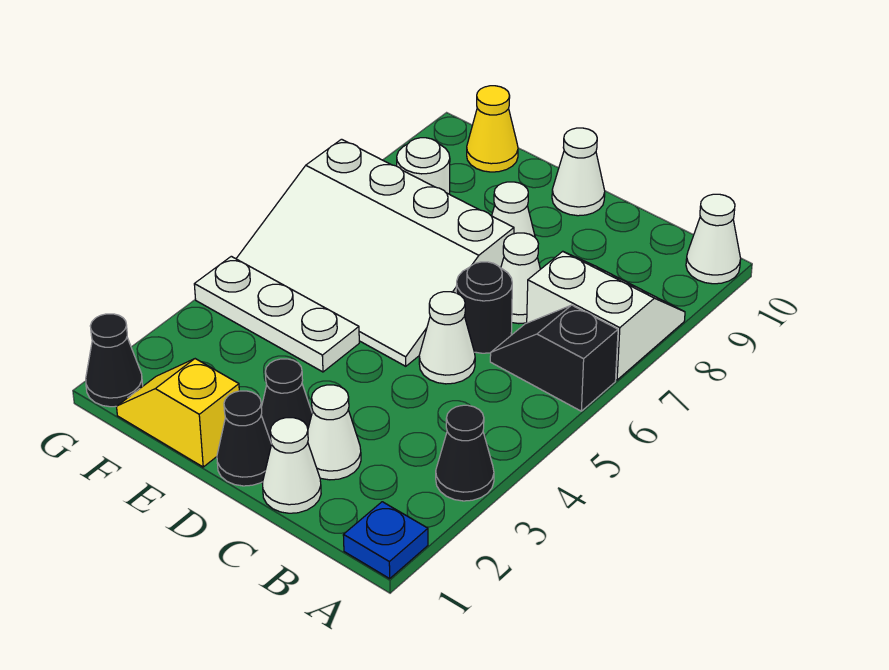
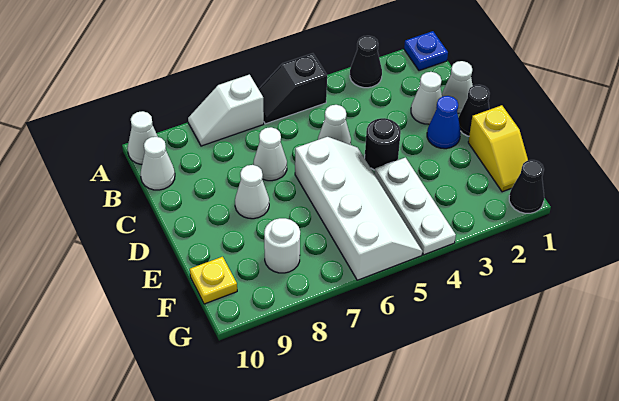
black 1x2 slope [490,305,618,411] -> black 1x2 slope turned to [259,53,327,124]
white 2x2 slope [527,251,685,380] -> white 1x2 slope [188,75,264,146]
black 1x1 round brick [456,262,512,353] -> black 1x1 round brick moved to [365,118,401,170]
black 1x1 cone [261,359,312,441] -> blue 1x1 cone [427,96,461,149]
white 3x4 slope [236,139,514,366] -> white 2x4 slope [295,137,423,280]
white 1x1 cone [552,128,605,216] -> white 1x1 cone moved to [140,137,175,190]
yellow 1x1 cone [467,86,518,172] -> yellow 1x1 plate [190,257,237,304]

